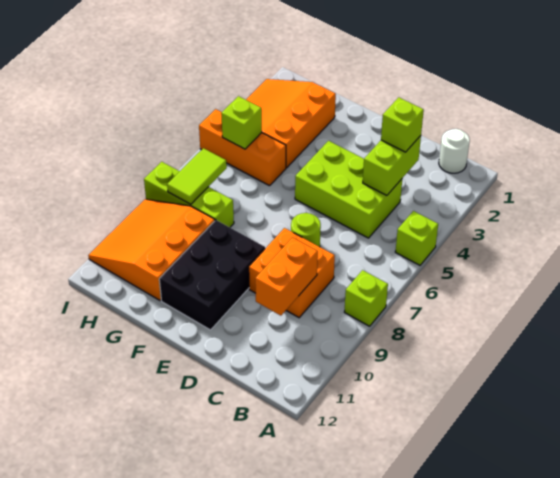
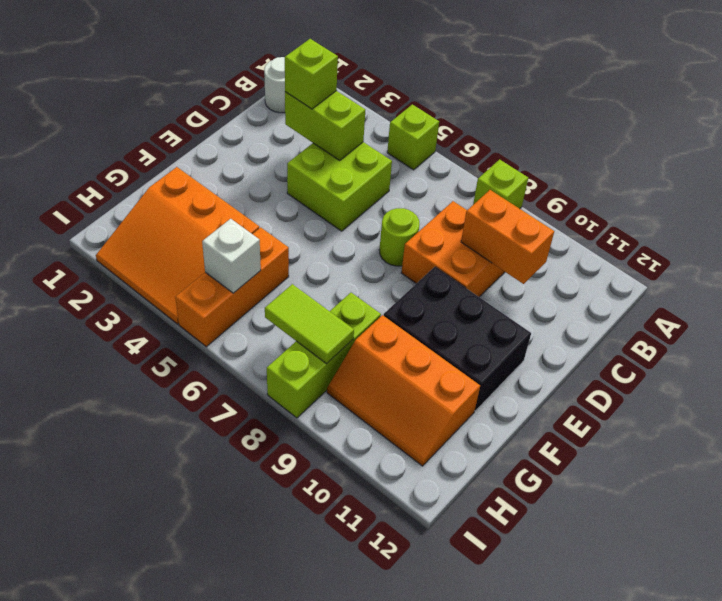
lime 2x3 brick [295,141,402,238] -> lime 2x2 brick [287,142,392,231]
orange 3x3 slope [88,199,215,300] -> orange 2x3 slope [327,315,480,466]
lime 1x1 brick [221,96,262,149] -> white 1x1 brick [202,219,261,293]

